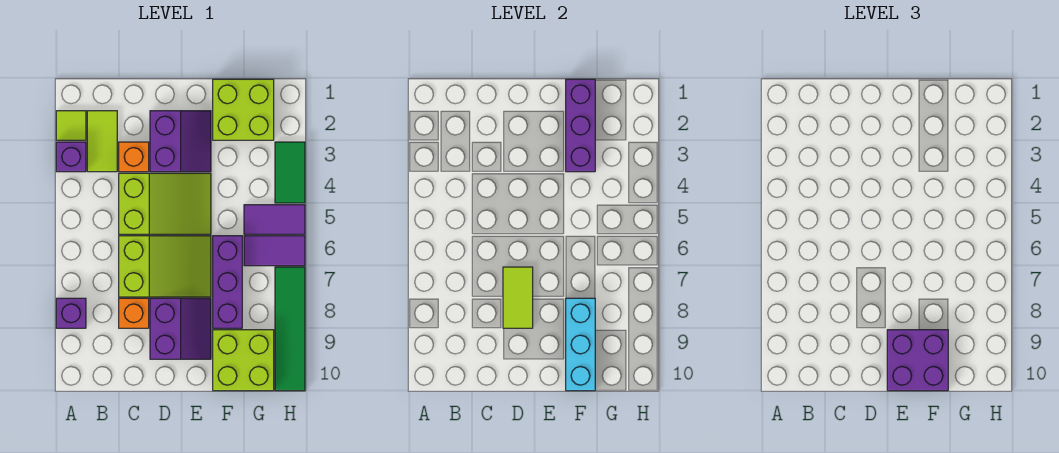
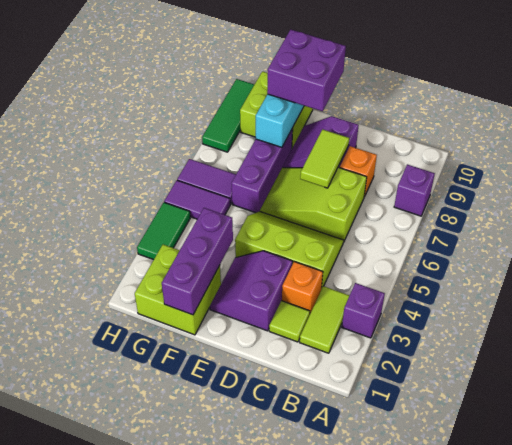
lime 1x1 tile [56,111,86,140] -> lime 1x1 tile moved to [269,301,310,342]
lime 2x3 slope [119,173,211,234] -> lime 2x3 slope turned to [235,211,343,289]
green 1x4 tile [275,267,305,391] -> green 1x3 tile [202,79,254,152]

